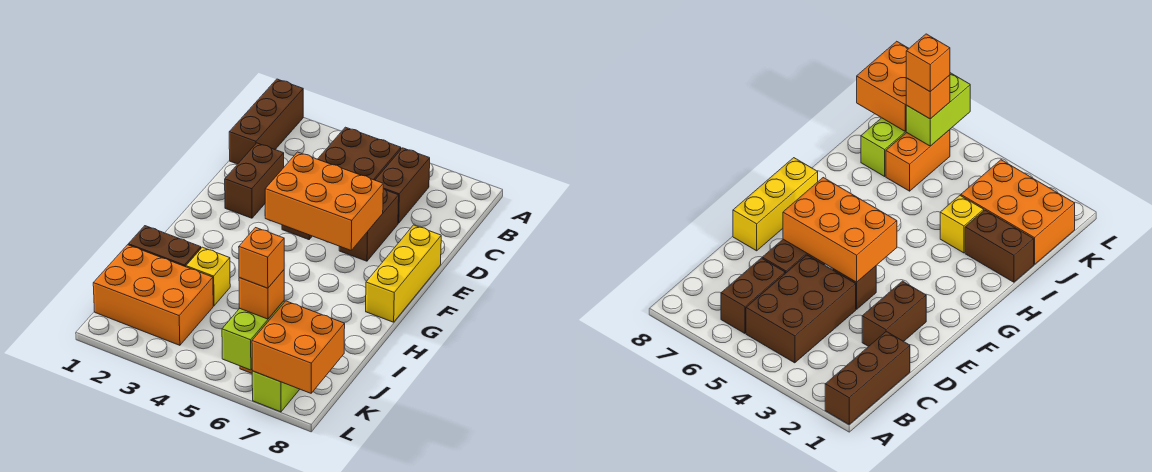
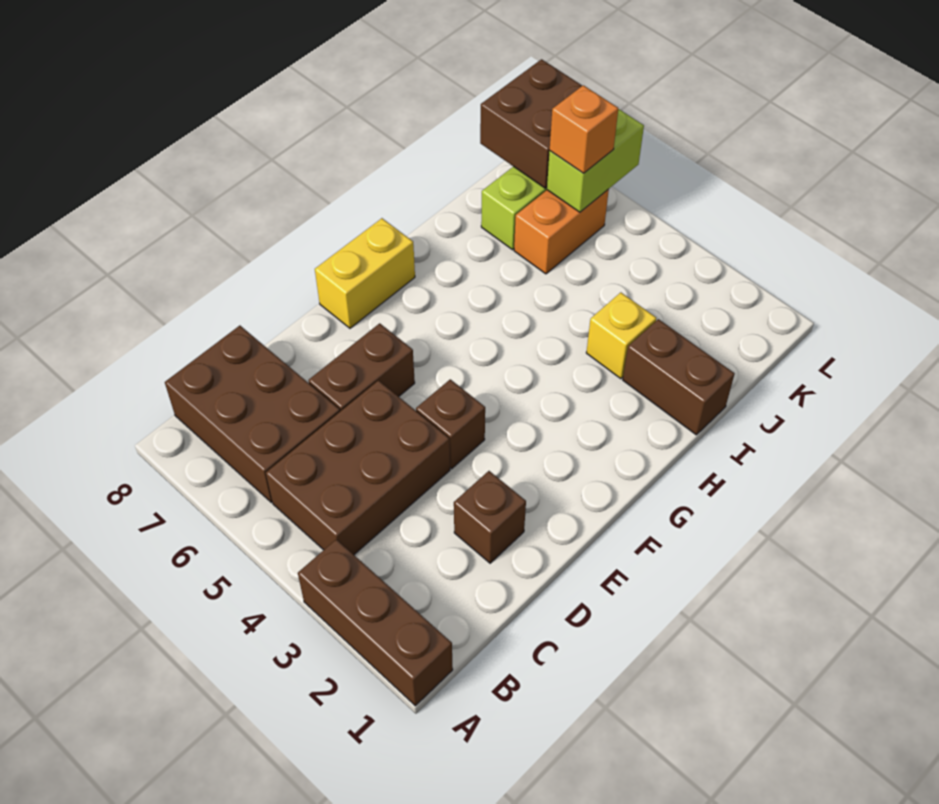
brown 1x3 brick [229,79,303,164] -> brown 1x3 brick turned to [298,539,453,706]
brown 1x2 brick [375,148,430,223] -> brown 2x3 brick [165,326,340,502]
brown 1x2 brick [225,143,284,218] -> brown 1x1 brick [454,471,526,563]
orange 2x3 brick [265,152,383,250] -> none
yellow 1x3 brick [366,225,441,322] -> yellow 1x2 brick [315,218,415,328]
orange 2x3 brick [93,245,213,345] -> none
orange 1x1 brick [239,228,284,288] -> none
orange 2x2 brick [252,301,345,393] -> brown 2x2 brick [480,59,582,188]

